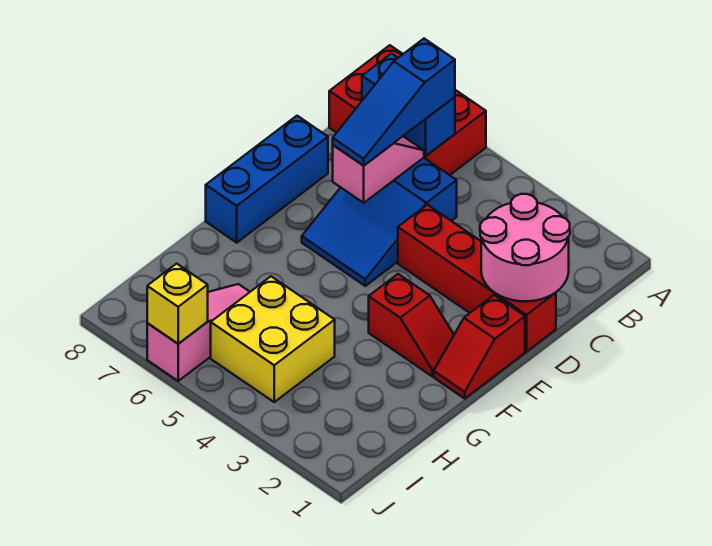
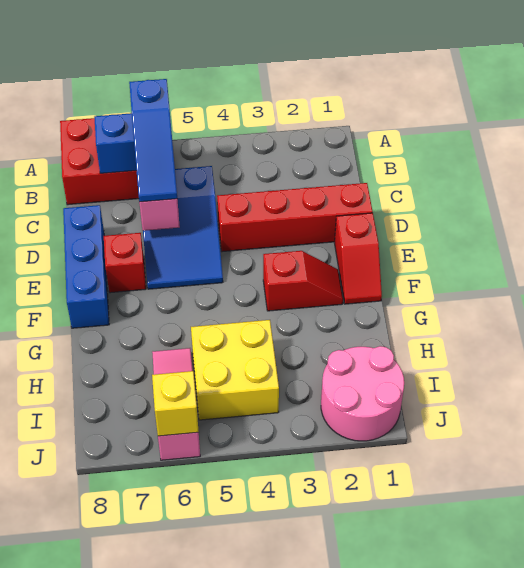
pink 2x2 round brick [480,194,570,301] -> pink 2x2 round brick moved to [321,346,404,441]
none -> red 1x1 brick [104,233,146,293]

